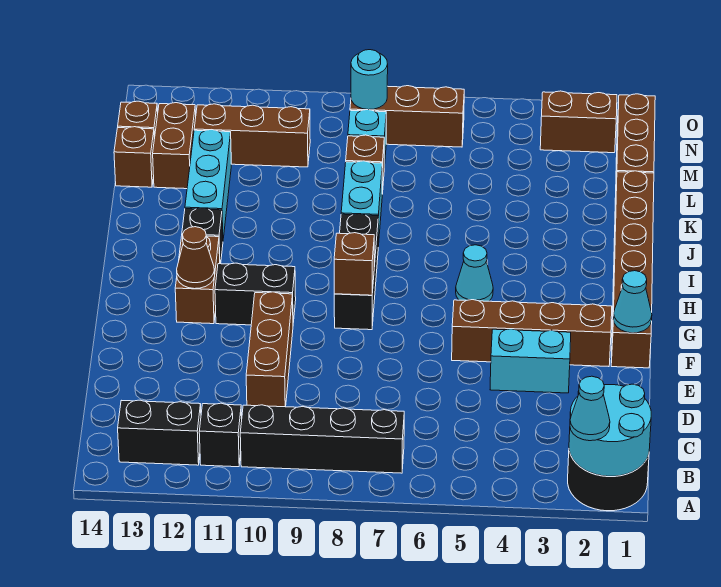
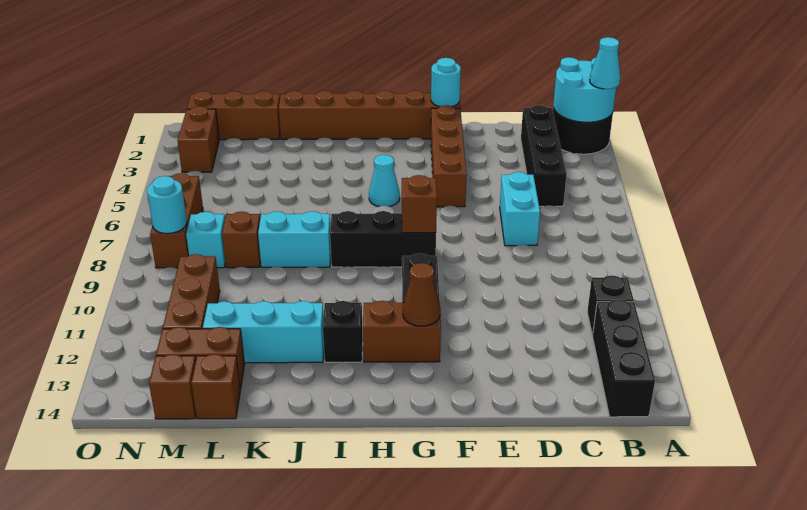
black 1x4 brick [240,405,404,473] -> black 1x4 brick moved to [521,105,567,207]
black 1x2 brick [118,400,201,465] -> black 1x3 brick [593,300,655,417]
brown 1x3 brick [246,292,293,407] -> none
cyan 1x2 brick [490,329,571,393] -> cyan 1x2 brick moved to [500,172,540,246]
cyan 1x1 cone [613,271,652,333] -> cyan 1x1 round brick [431,58,461,107]

